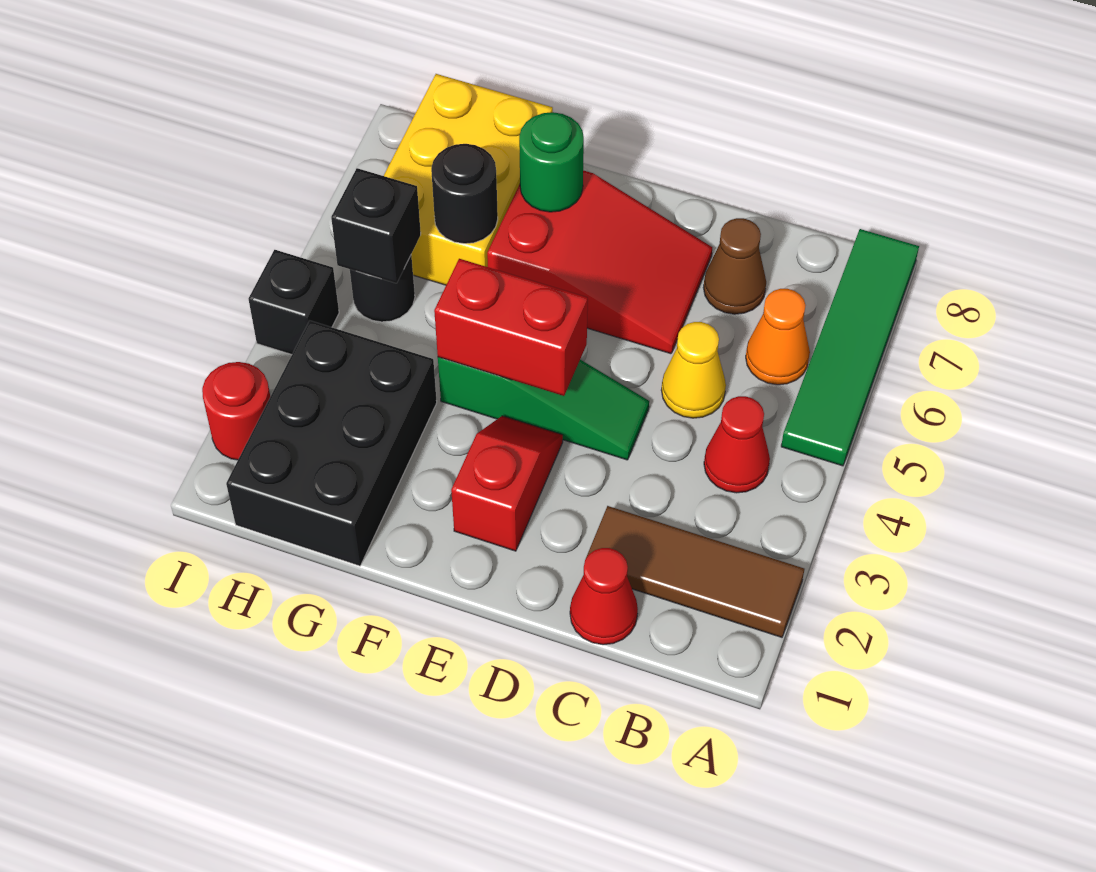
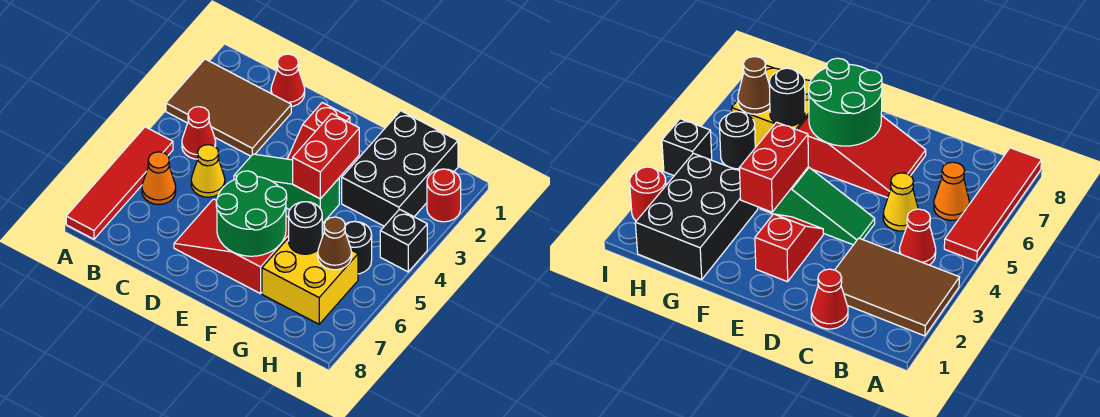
brown 1x3 tile [586,506,804,637] -> brown 2x3 tile [166,59,291,156]
green 1x4 tile [781,229,919,466] -> red 1x4 tile [66,127,173,239]
brown 1x1 cone [703,218,766,314] -> brown 1x1 cone moved to [318,217,352,270]
red 1x2 brick [434,259,588,396] -> red 1x2 brick turned to [293,113,359,199]
green 1x1 round brick [519,112,584,212] -> green 2x2 round brick [216,171,287,256]
yellow 2x3 brick [384,74,553,285] -> yellow 2x2 brick [262,235,358,324]
black 1x1 brick [331,168,421,283] -> none

